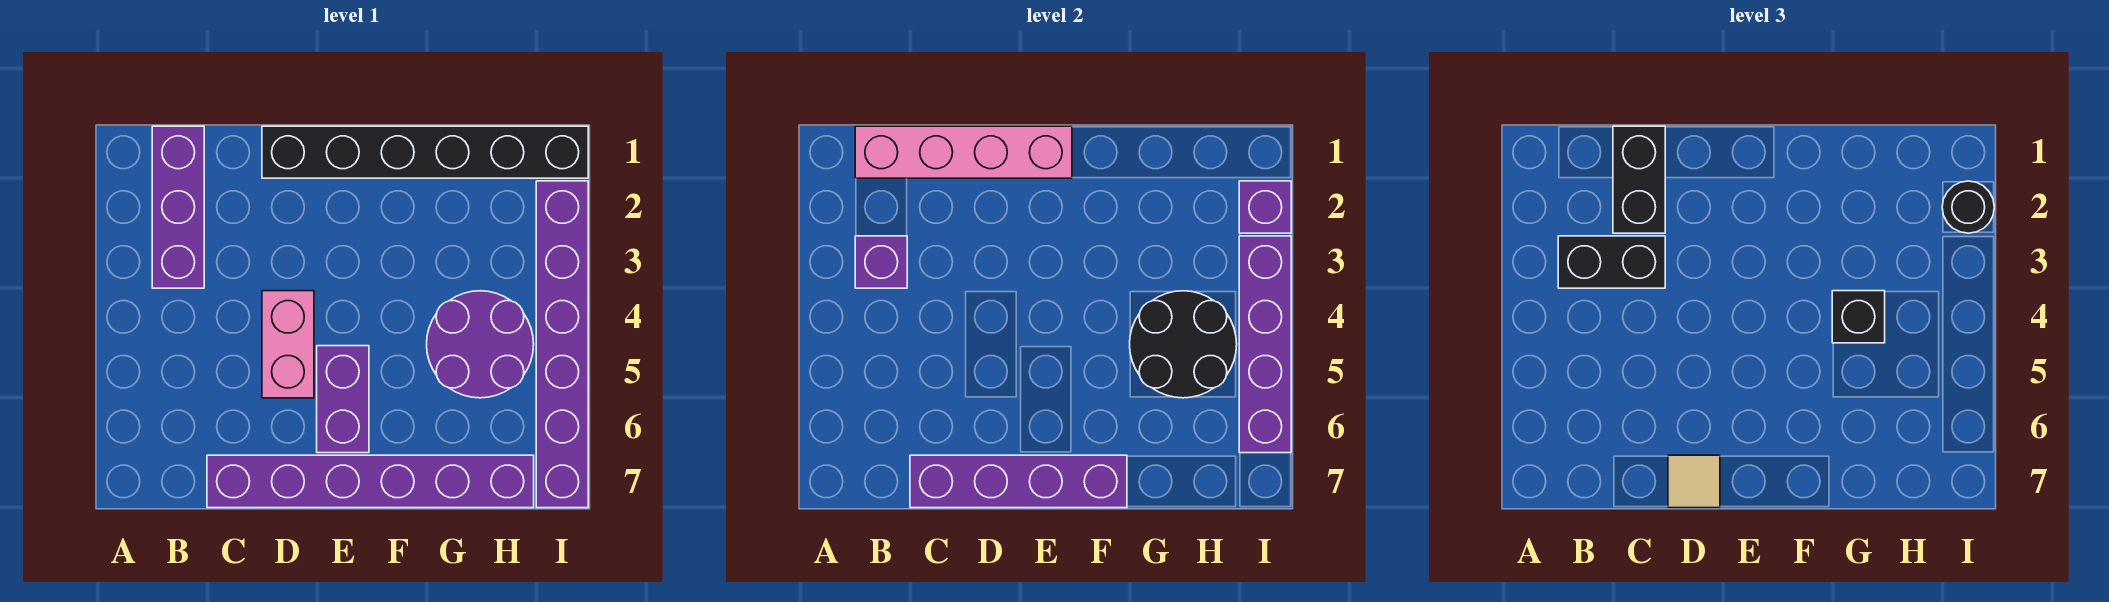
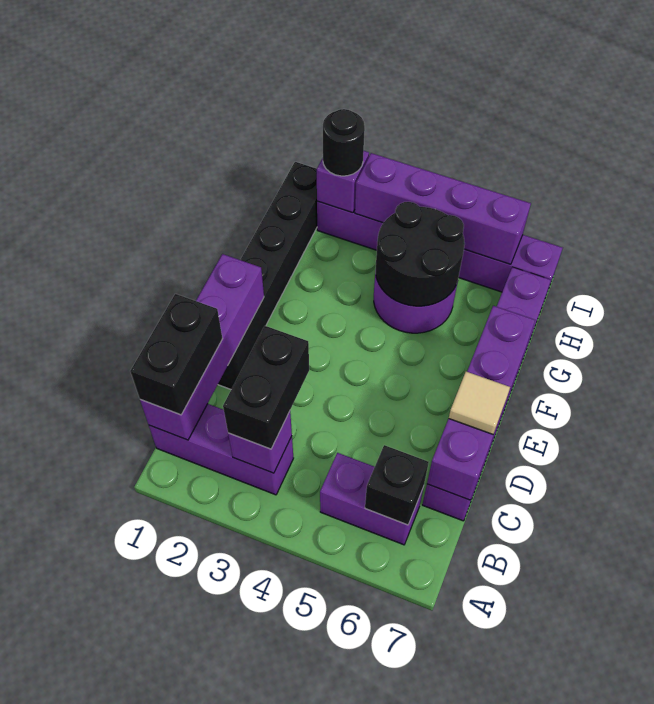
pink 1x4 brick [855,126,1072,178] -> purple 1x4 brick [140,254,264,440]
black 1x2 brick [1613,126,1665,233] -> black 1x2 brick turned to [130,294,222,415]
pink 1x2 brick [262,291,314,398] -> none
purple 1x2 brick [317,346,369,453] -> purple 1x2 brick moved to [320,453,423,545]
black 1x1 brick [1832,291,1885,343] -> black 1x1 brick moved to [365,445,429,525]

